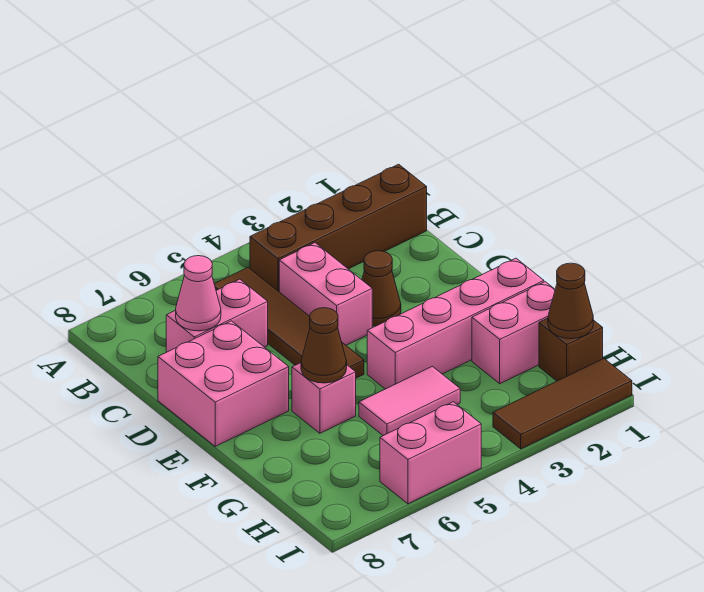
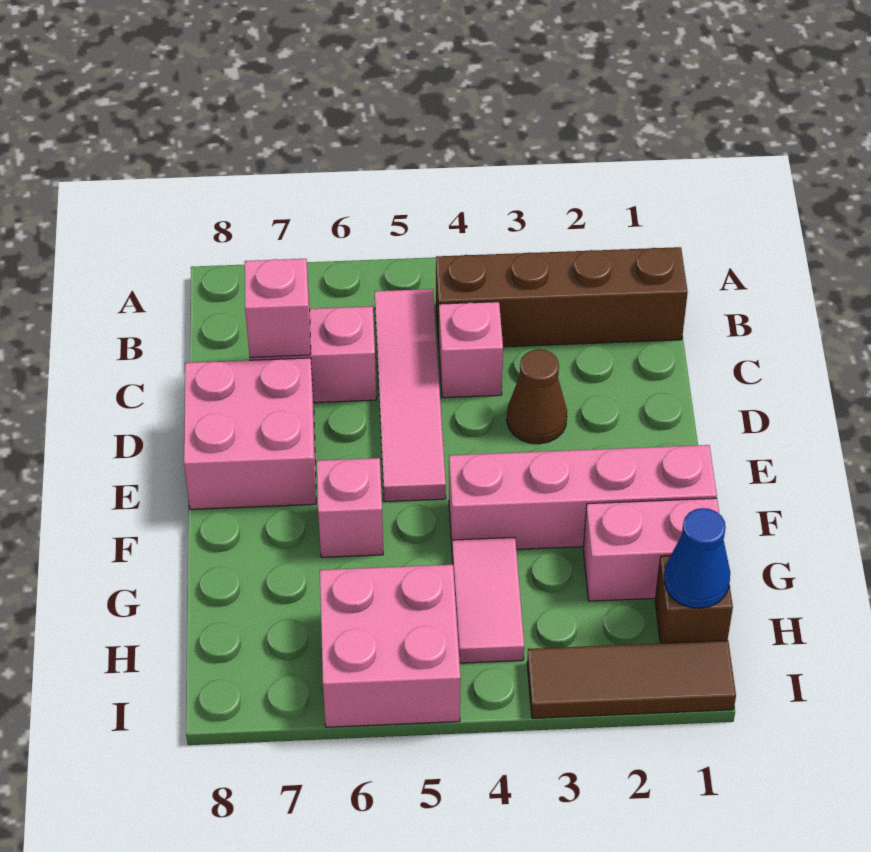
brown 1x4 tile [214,267,364,378] -> pink 1x4 tile [375,289,446,502]
pink 1x2 brick [279,243,372,345] -> pink 1x1 brick [439,302,503,398]
pink 1x1 cone [176,256,221,331] -> pink 1x1 brick [245,259,311,357]
brown 1x1 cone [301,308,347,383] -> none
pink 1x2 tile [359,366,460,436] -> pink 1x2 tile turned to [452,537,524,663]
brown 1x1 cone [548,263,593,339] -> blue 1x1 cone [664,508,730,608]
pink 1x2 brick [380,402,481,504] -> pink 2x2 brick [320,565,461,727]

